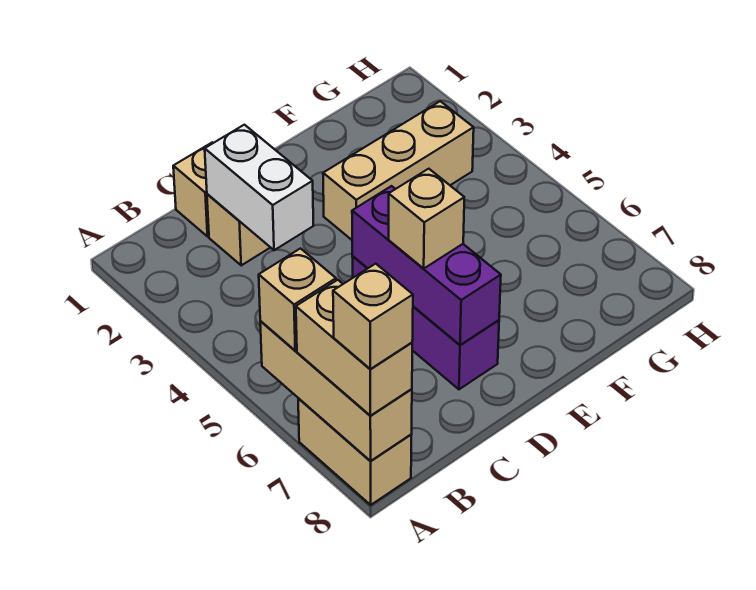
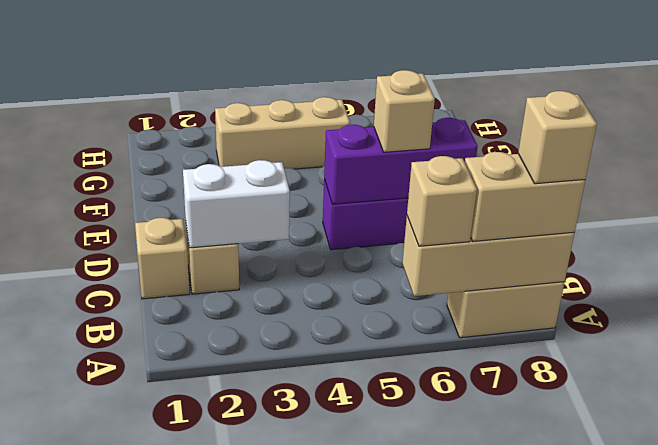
tan 1x3 brick [323,101,474,240] -> tan 1x3 brick turned to [215,97,350,169]

